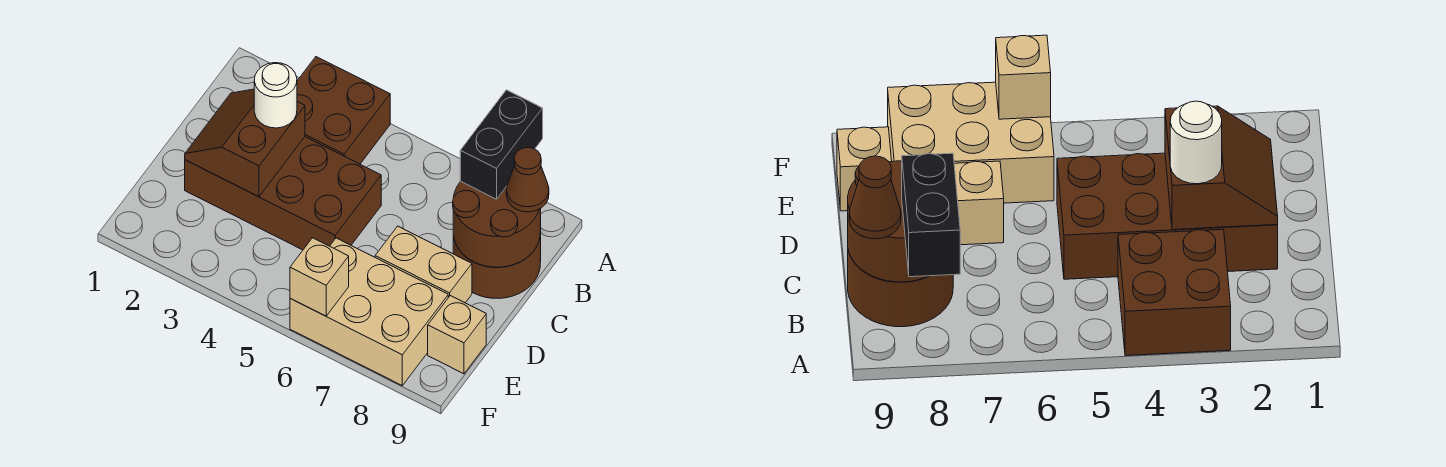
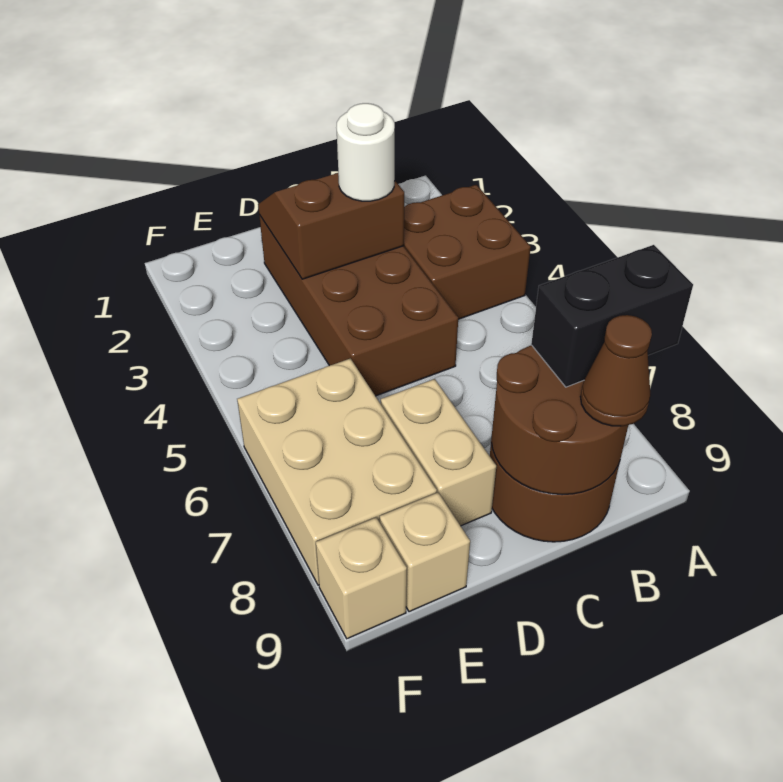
tan 1x1 brick [290,238,349,316] -> tan 1x1 brick moved to [316,517,407,639]

